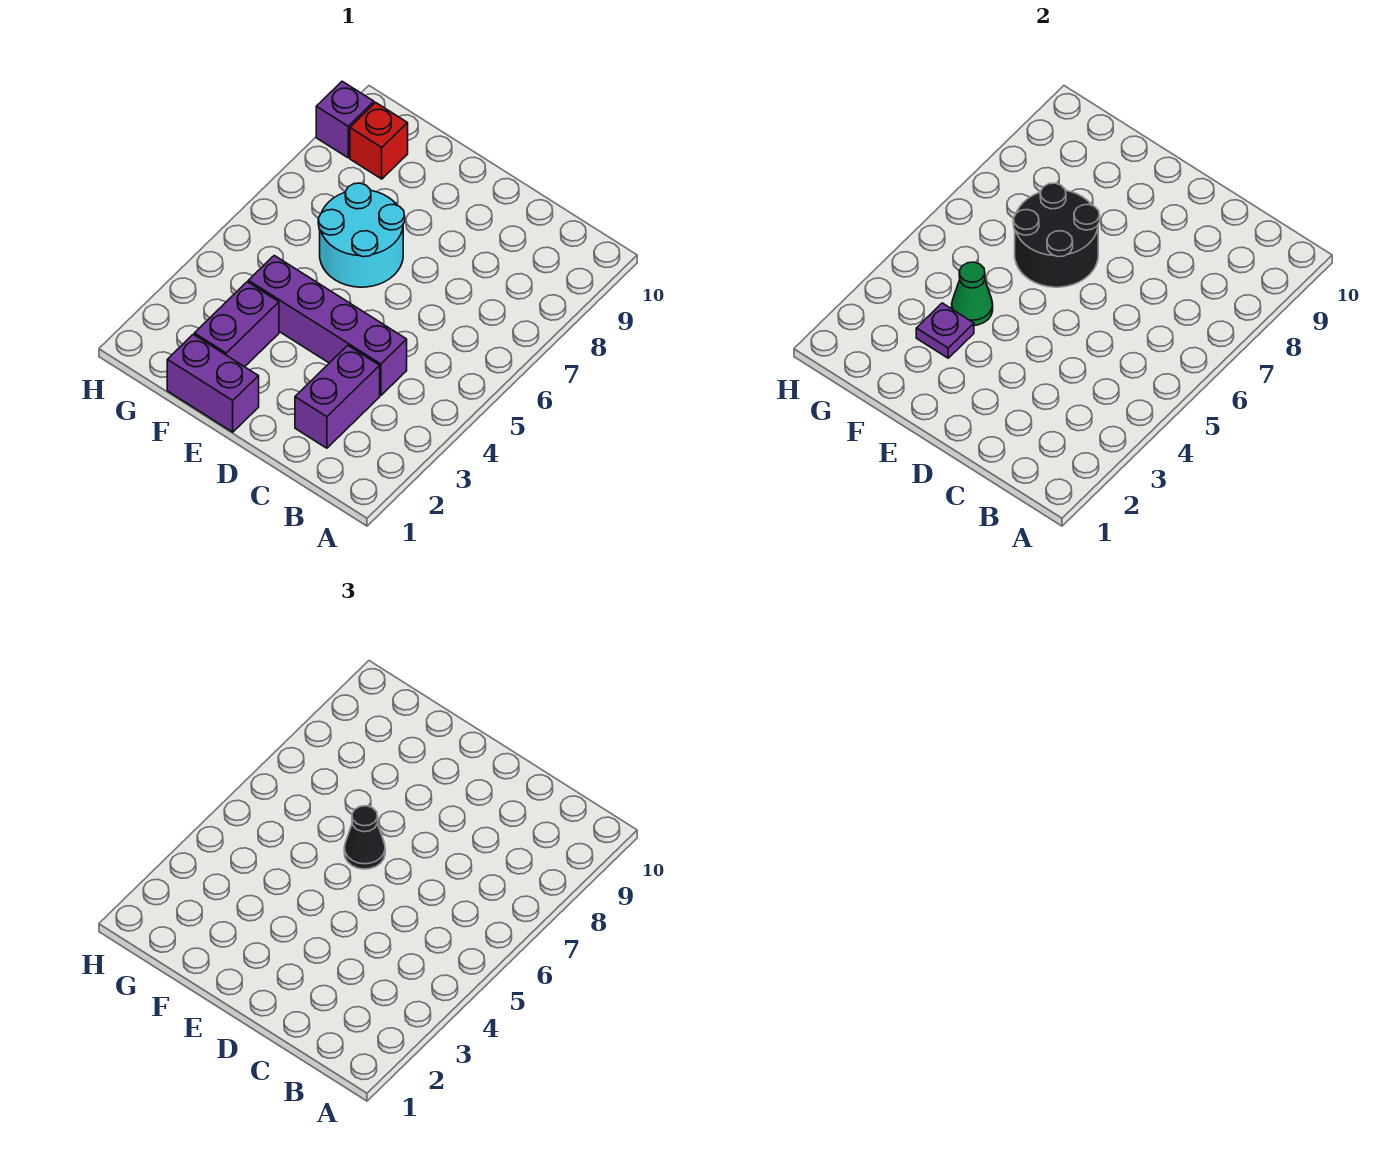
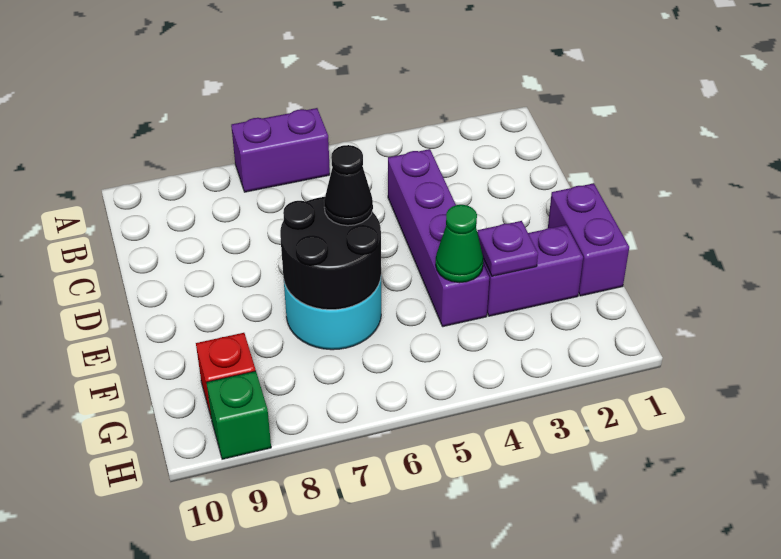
purple 1x2 brick [295,345,380,448] -> purple 1x2 brick moved to [231,108,330,192]
purple 1x1 brick [316,81,374,158] -> green 1x1 brick [206,371,271,459]

